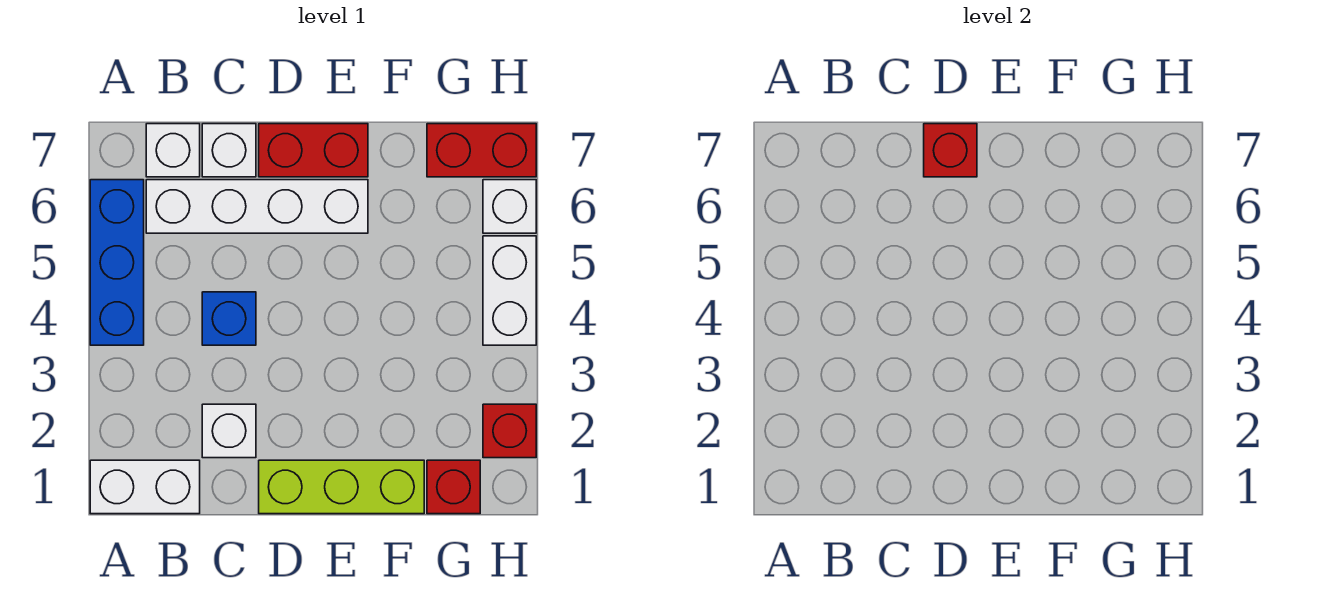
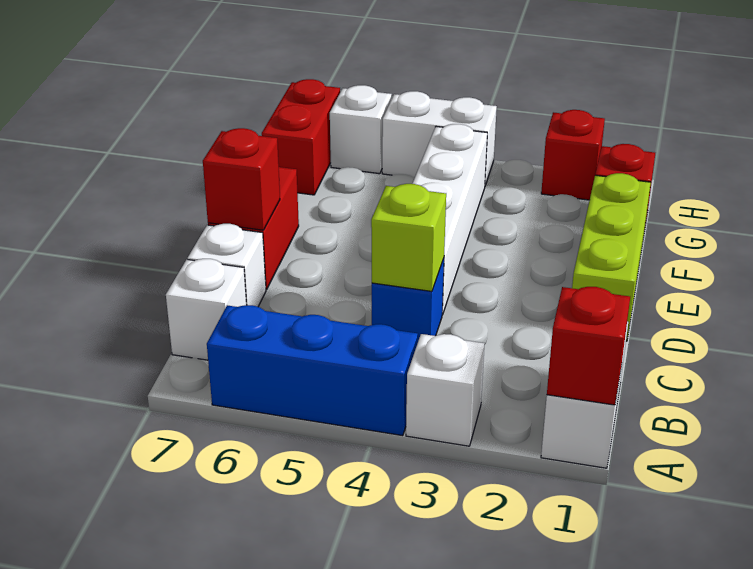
none -> red 1x1 brick [547,287,630,405]
white 1x4 brick [146,180,368,233] -> white 1x4 brick moved to [412,124,487,315]
white 1x1 brick [202,404,256,458] -> white 1x1 brick moved to [406,334,484,446]
none -> lime 1x1 brick [371,184,446,291]

